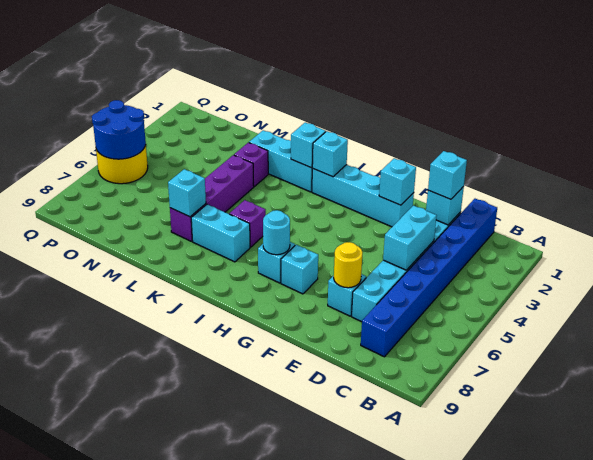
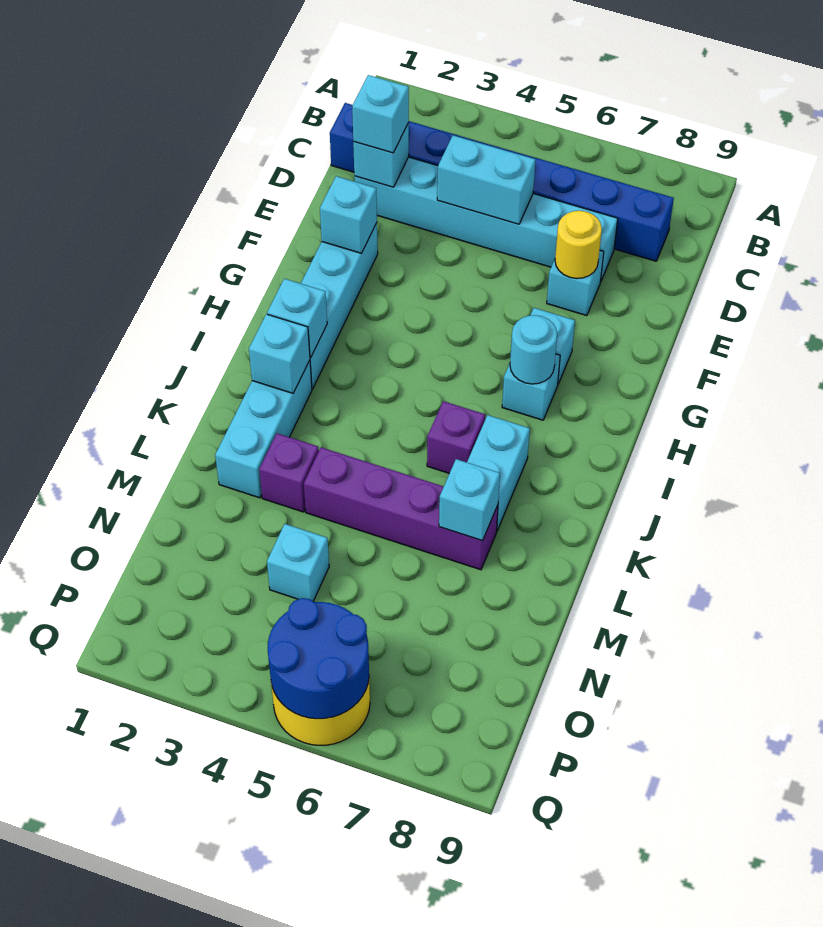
none -> cyan 1x1 brick [267,524,329,601]

